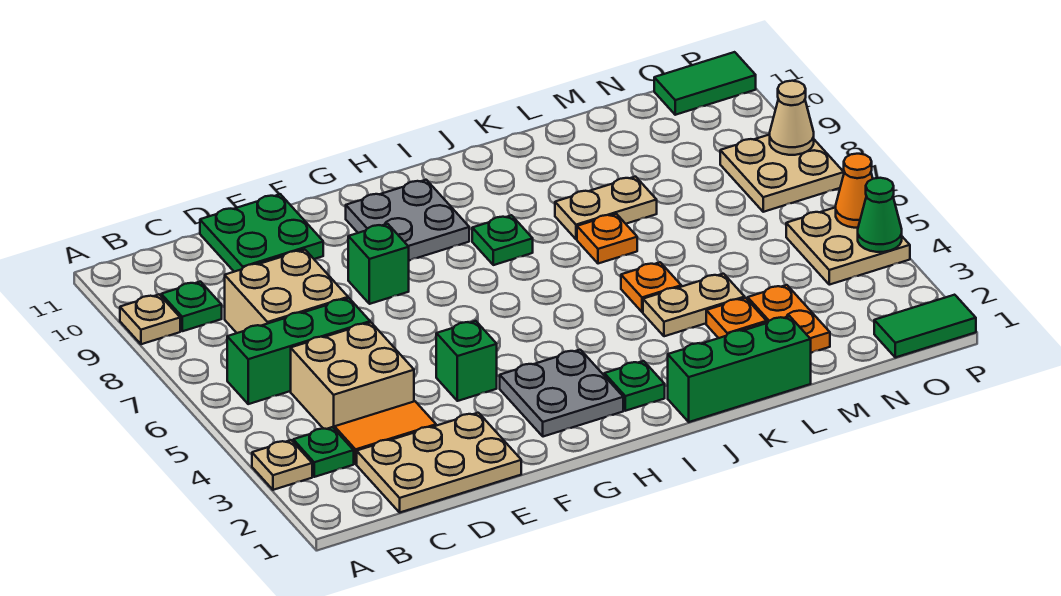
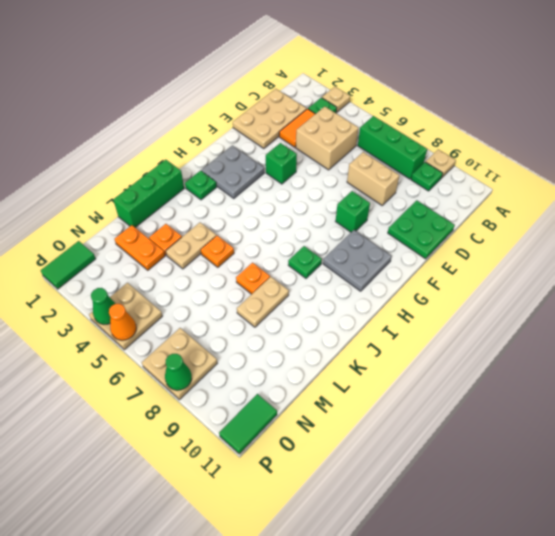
green 1x3 brick [227,298,370,404] -> green 1x3 brick turned to [358,116,427,179]
tan 2x2 brick [225,250,348,333] -> tan 1x2 brick [347,152,399,205]
tan 1x1 cone [770,81,814,155] -> green 1x1 cone [165,354,192,390]

